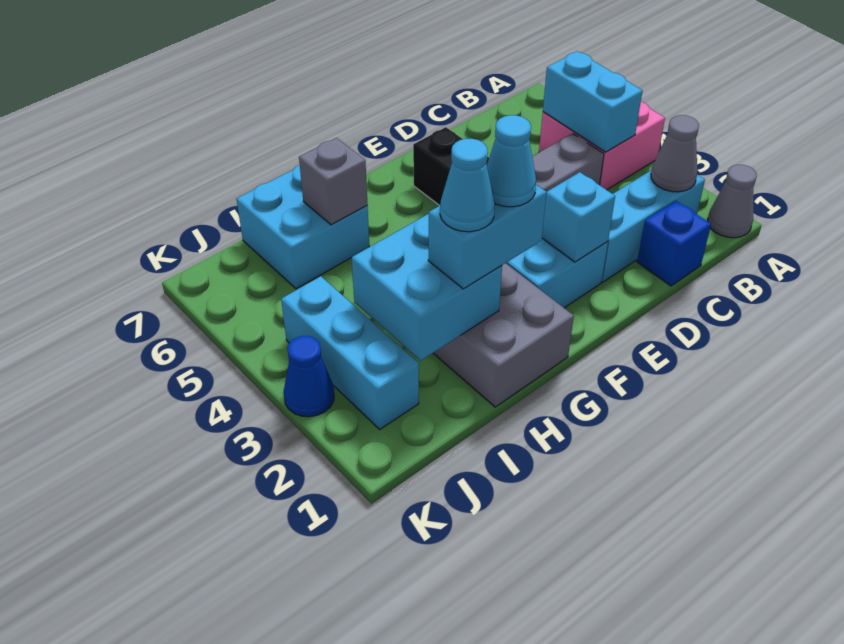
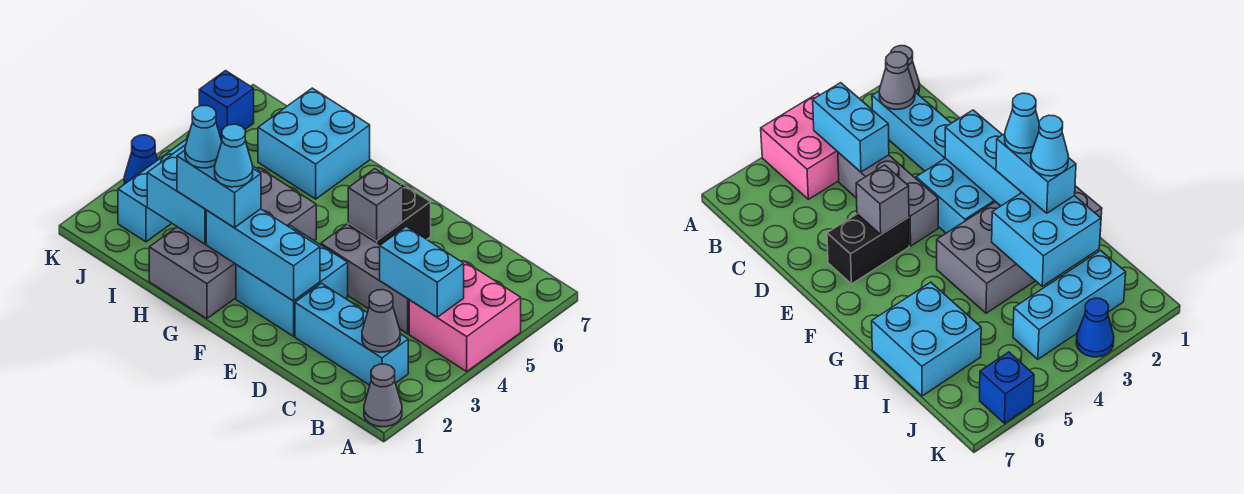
cyan 1x2 brick [543,51,643,152] -> cyan 1x2 brick turned to [380,227,464,317]
blue 1x1 brick [637,201,711,286] -> blue 1x1 brick moved to [199,71,254,139]
cyan 1x1 brick [542,172,615,262] -> cyan 1x3 brick [206,209,320,301]
grey 1x1 brick [299,138,367,225] -> grey 1x1 brick moved to [348,169,403,241]

